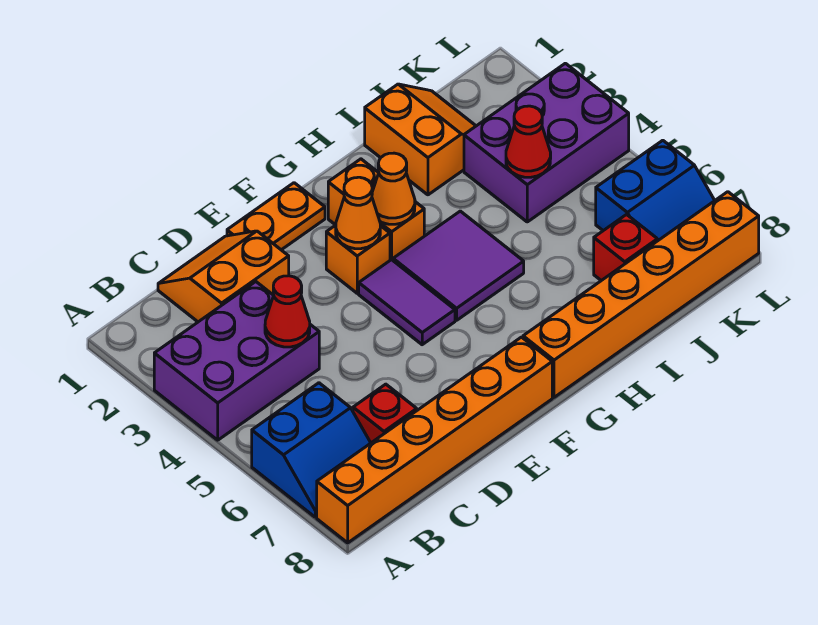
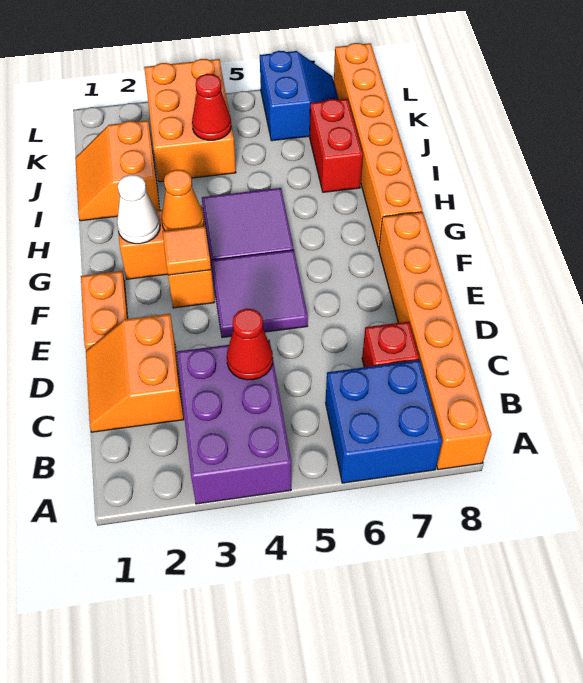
blue 2x2 slope [252,383,371,517] -> blue 2x2 brick [326,360,442,483]
orange 1x1 cone [336,177,380,249] -> orange 1x1 tile [163,226,211,275]
purple 1x2 tile [359,260,455,345] -> purple 2x2 tile [211,250,308,338]
none -> white 1x1 cone [117,175,160,244]
orange 2x2 slope [365,84,476,195] -> orange 2x2 slope turned to [75,121,160,221]
purple 2x3 brick [464,63,629,222] -> orange 2x3 brick [144,59,236,182]
red 1x1 brick [594,215,657,281] -> red 1x2 brick [310,99,363,192]

